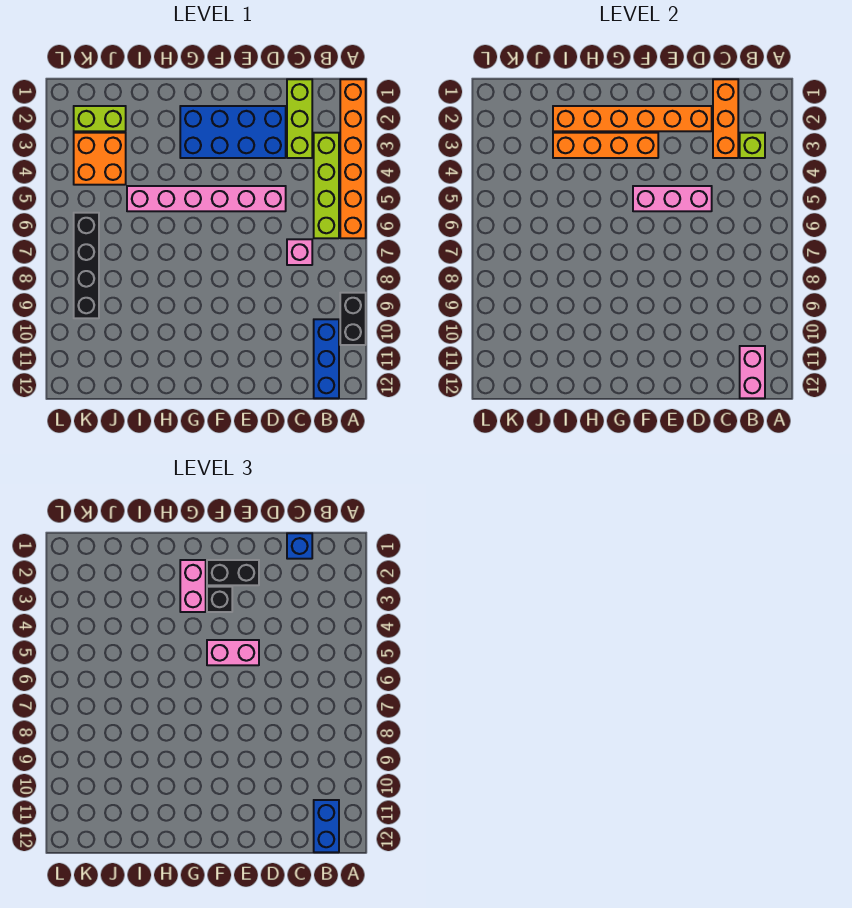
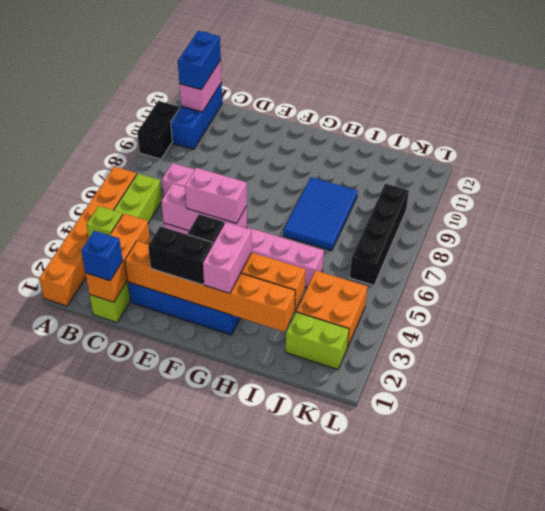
none -> blue 2x3 tile [284,177,358,251]

